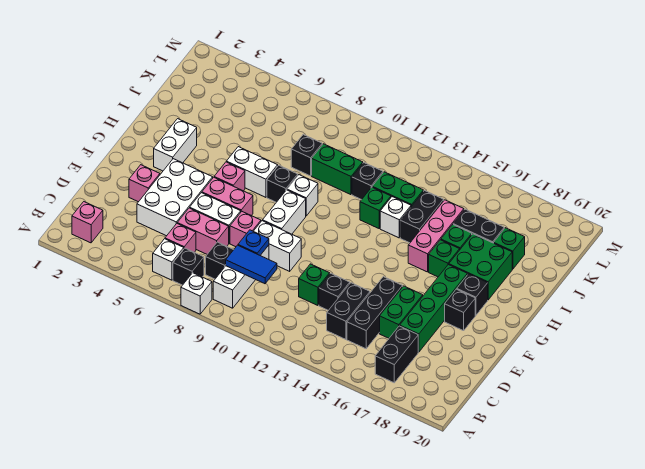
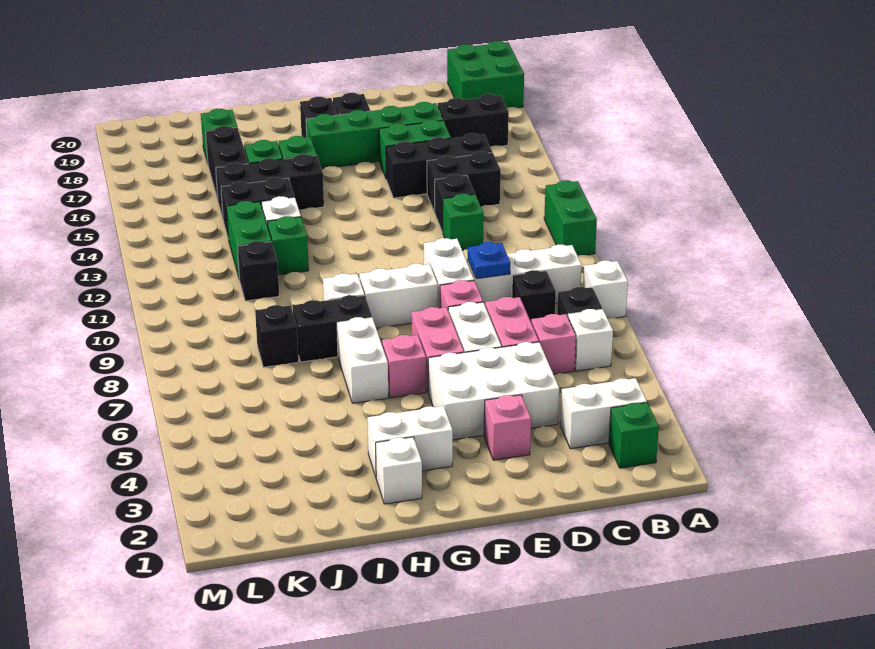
pink 1x1 brick [72,202,103,243] -> green 1x1 brick [609,403,659,468]
none -> white 1x2 brick [560,378,647,449]
blue 1x2 tile [226,245,277,284] -> none
none -> white 1x1 brick [376,437,422,504]
black 1x1 brick [267,165,298,202] -> black 1x2 brick [293,295,372,362]
pink 1x3 brick [408,200,464,272] -> black 1x3 brick [216,154,324,218]
green 2x2 brick [449,234,512,300] -> green 2x2 brick moved to [447,41,524,108]
green 1x2 brick [312,144,363,195] -> green 1x2 brick moved to [544,180,597,256]

